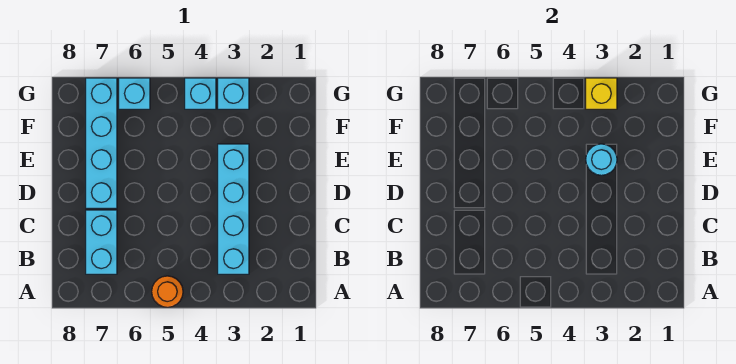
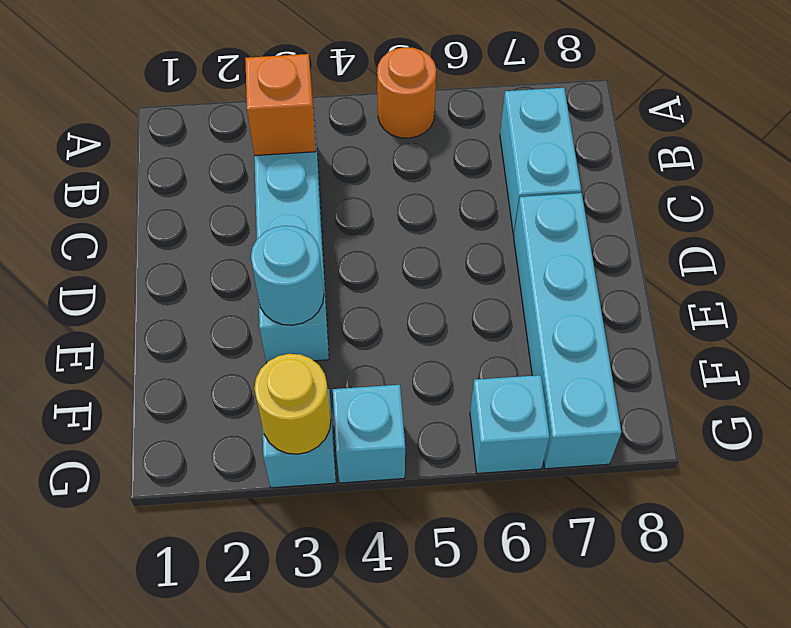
none -> orange 1x1 brick [245,54,316,156]
yellow 1x1 brick [586,78,617,109] -> yellow 1x1 round brick [254,354,331,454]

